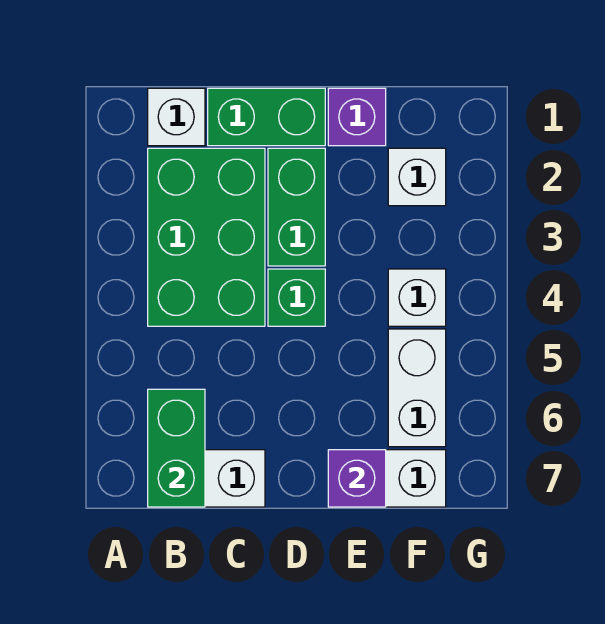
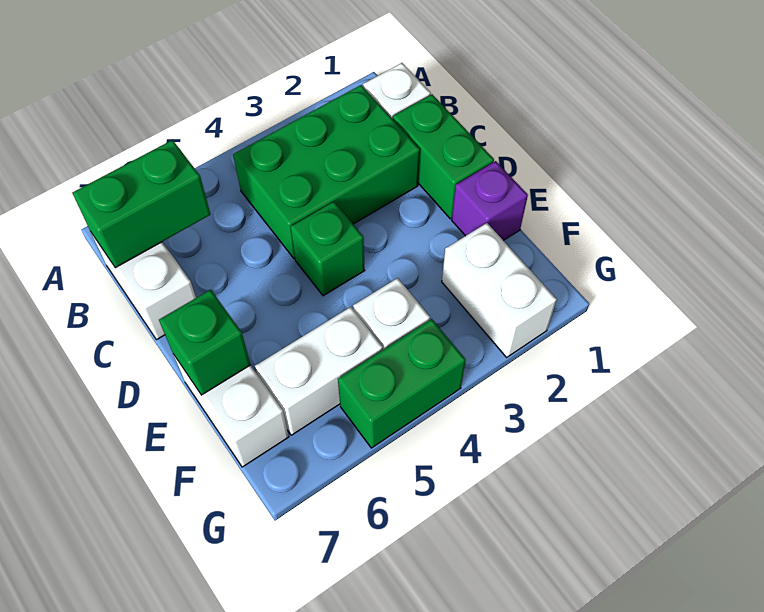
green 1x2 brick [268,148,325,266] -> green 1x2 brick moved to [338,319,466,448]
purple 1x1 brick [328,450,386,507] -> green 1x1 brick [159,290,251,395]
white 1x1 brick [388,148,446,206] -> white 1x2 brick [442,223,557,357]

